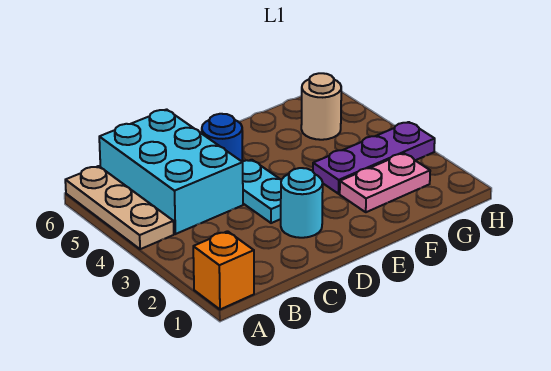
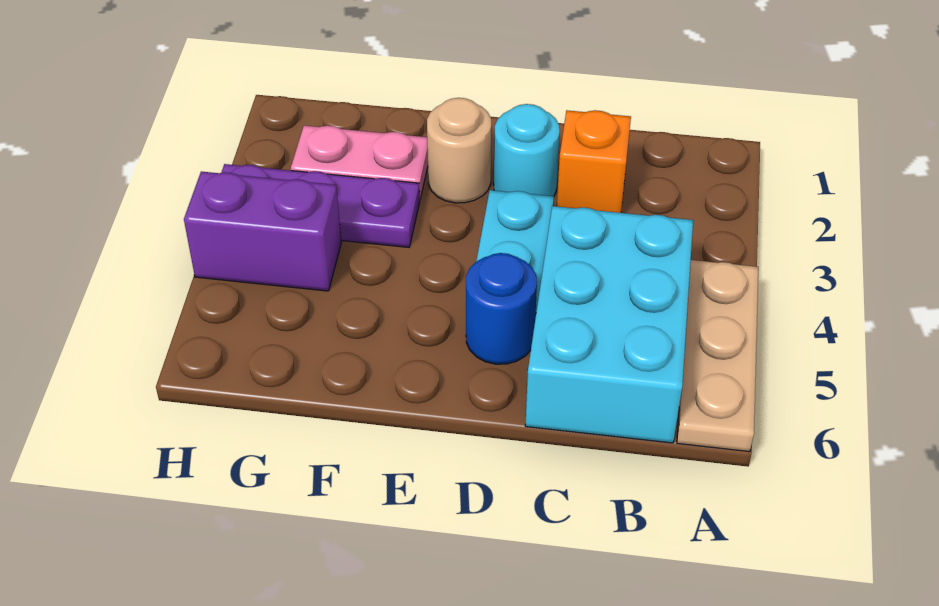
orange 1x1 brick [193,231,254,309] -> orange 1x1 brick moved to [557,110,631,213]
none -> purple 1x2 brick [184,172,341,291]
tan 1x1 round brick [301,73,341,140] -> tan 1x1 round brick moved to [427,98,491,203]

